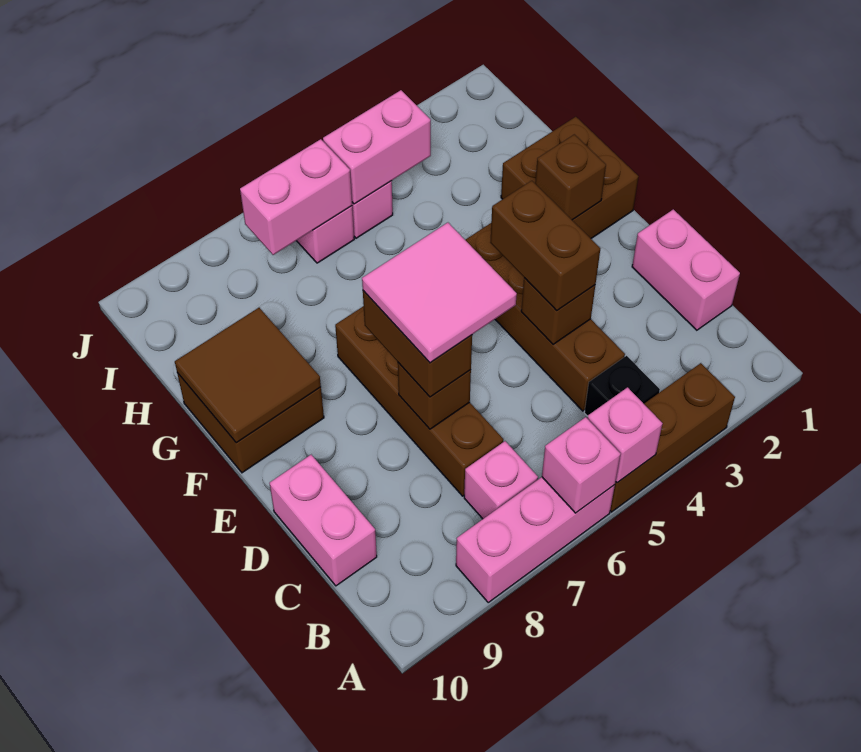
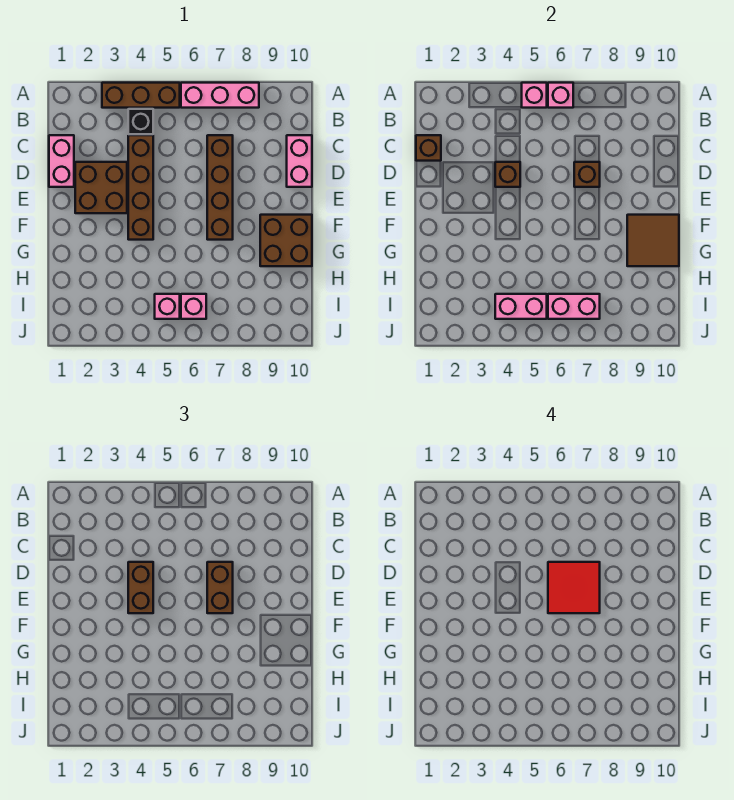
pink 1x1 brick [464,441,538,519] -> none
pink 2x2 tile [362,223,517,363] -> red 2x2 tile [548,562,600,613]
brown 2x2 brick [501,117,639,238] -> brown 2x2 brick moved to [75,162,127,213]
brown 1x1 brick [535,134,606,220] -> brown 1x1 brick moved to [416,135,441,161]

